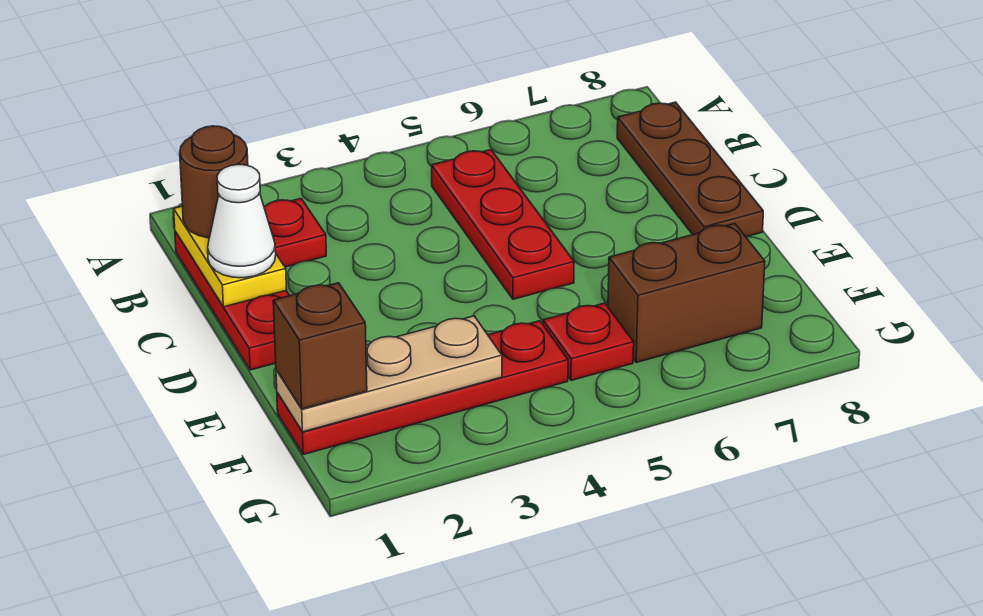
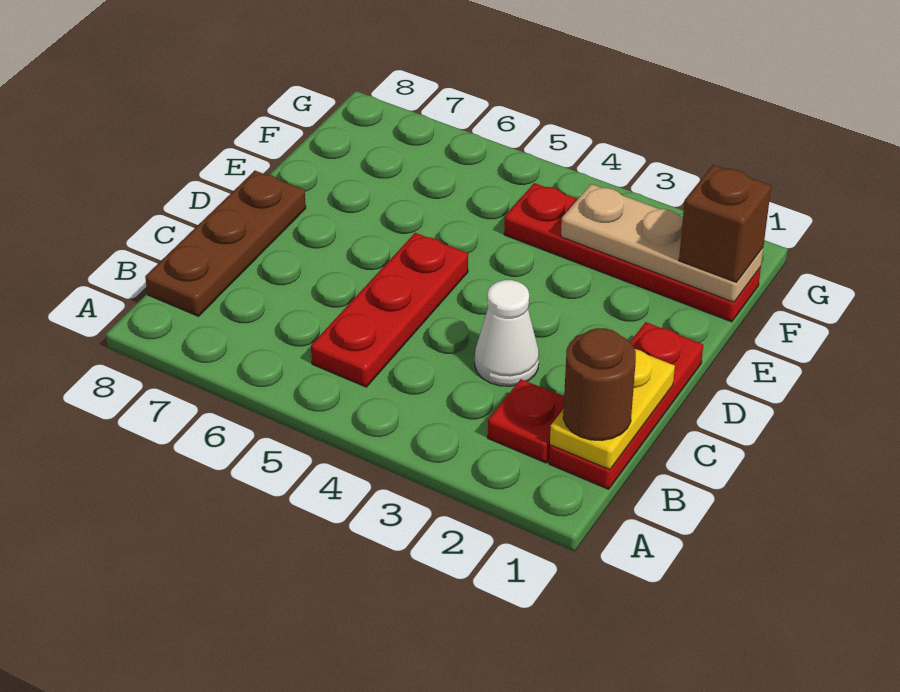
white 1x1 cone [208,164,276,278] -> white 1x1 cone moved to [475,280,539,386]
red 1x1 plate [543,303,634,381] -> none
brown 1x2 brick [608,223,765,362] -> none

